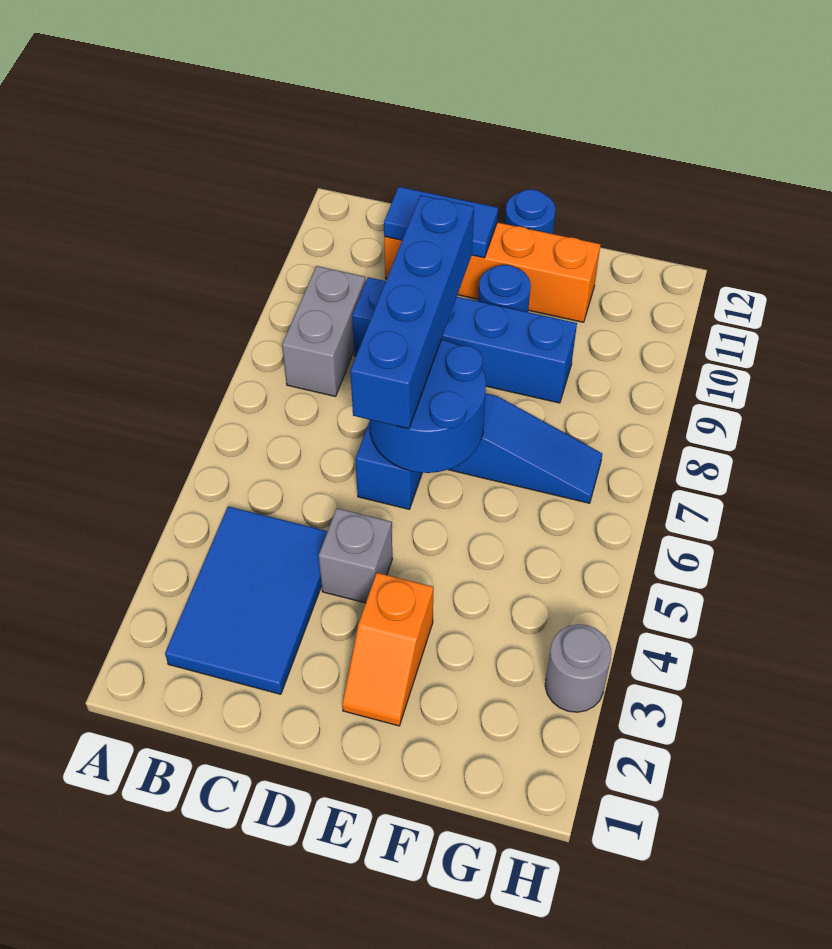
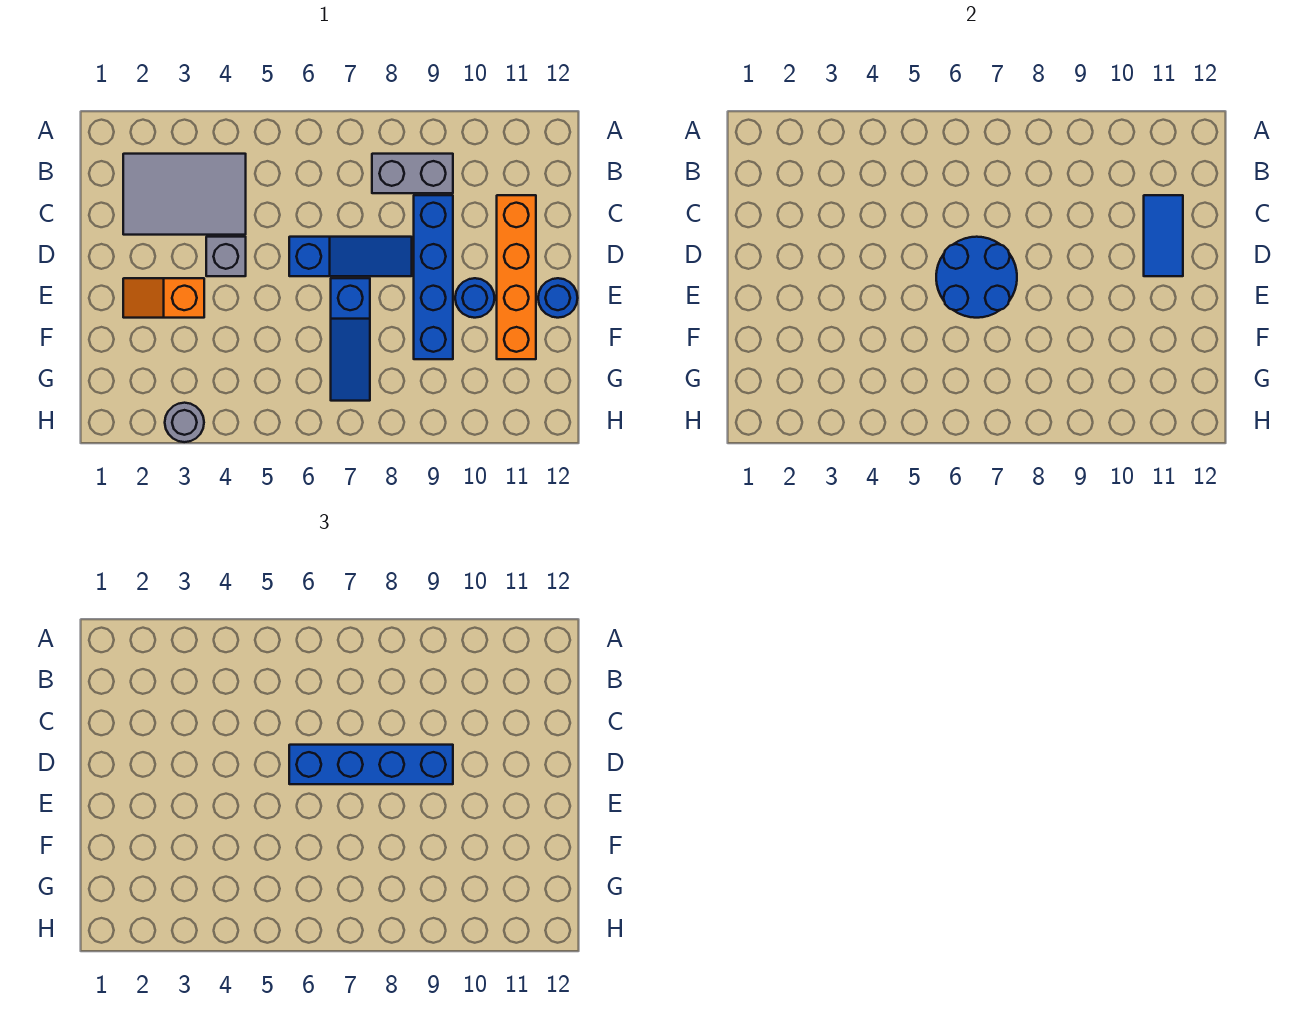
blue 2x3 tile [165,507,328,694] -> grey 2x3 tile [123,154,246,235]

